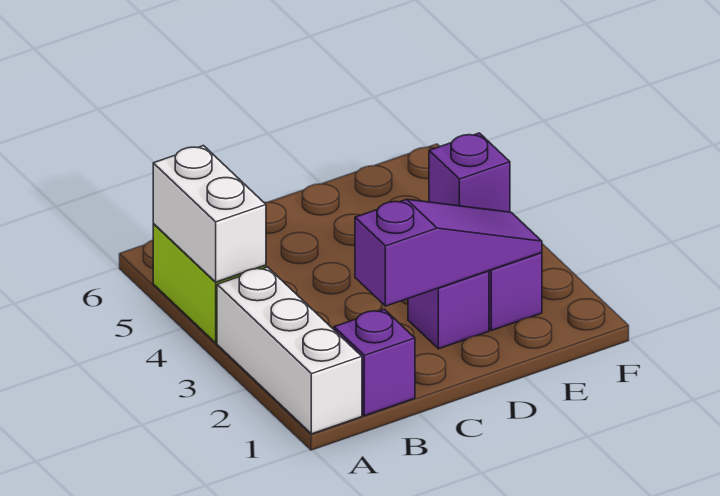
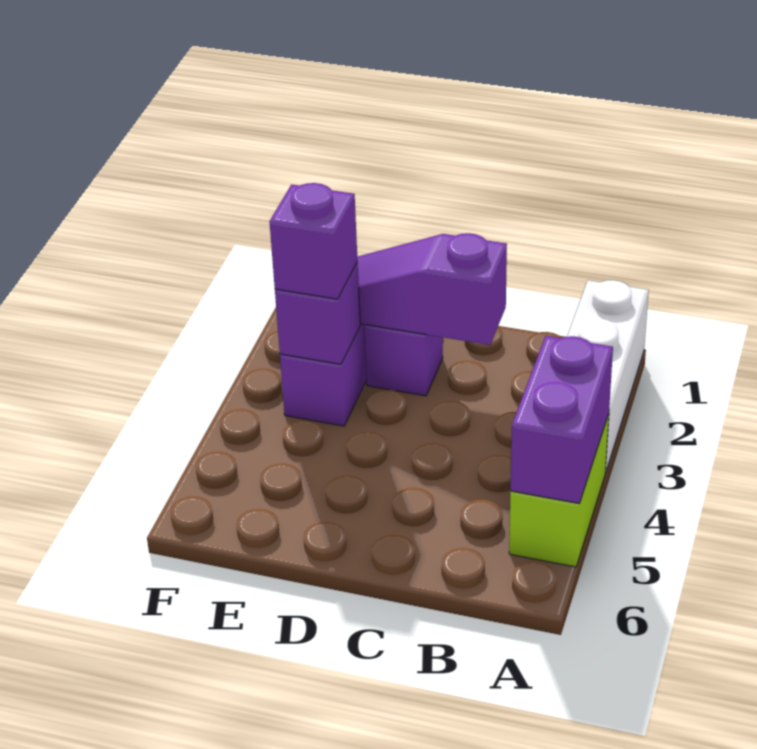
white 1x2 brick [153,146,266,282] -> purple 1x2 brick [511,336,613,504]
purple 1x1 brick [334,309,415,416] -> purple 1x1 brick moved to [270,183,357,299]

